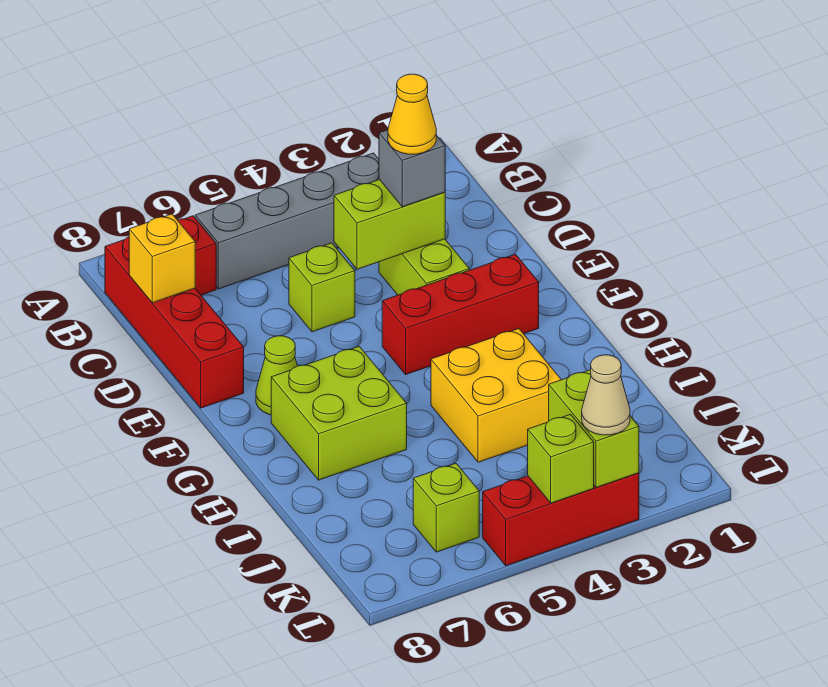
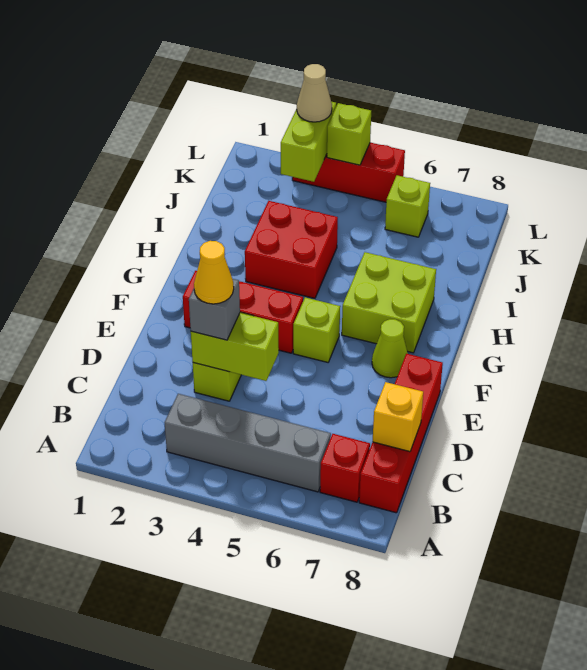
lime 1x1 brick [289,243,355,332] -> lime 1x1 brick moved to [293,297,340,362]
yellow 2x2 brick [431,329,561,462] -> red 2x2 brick [245,201,338,298]

